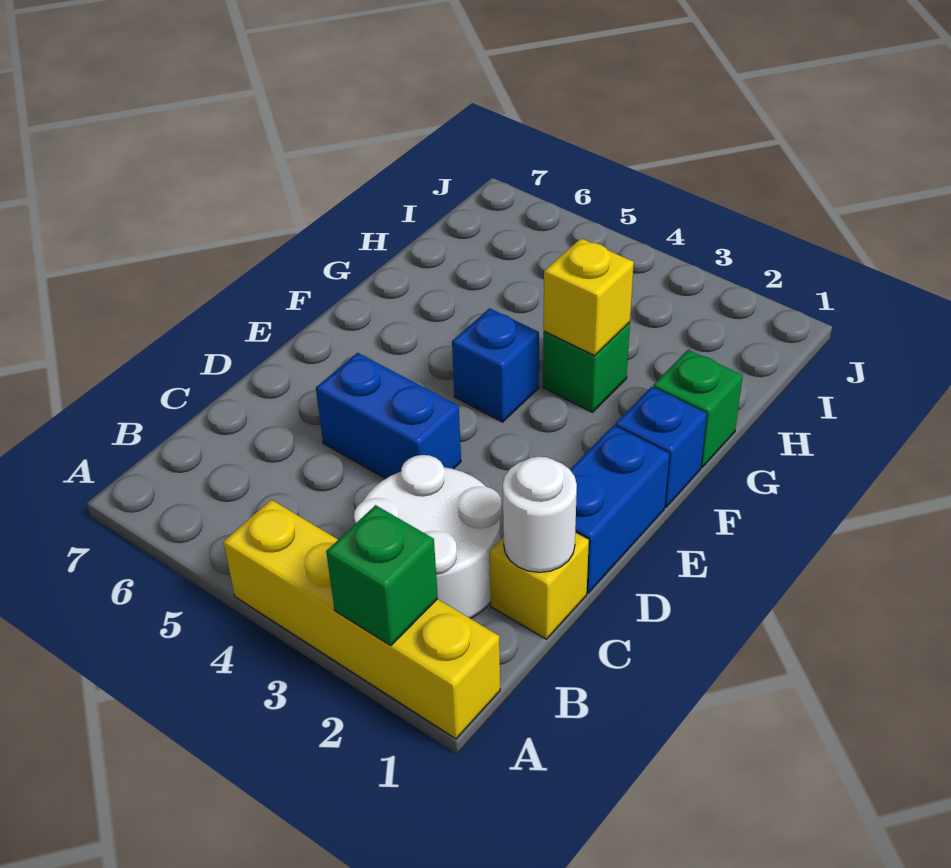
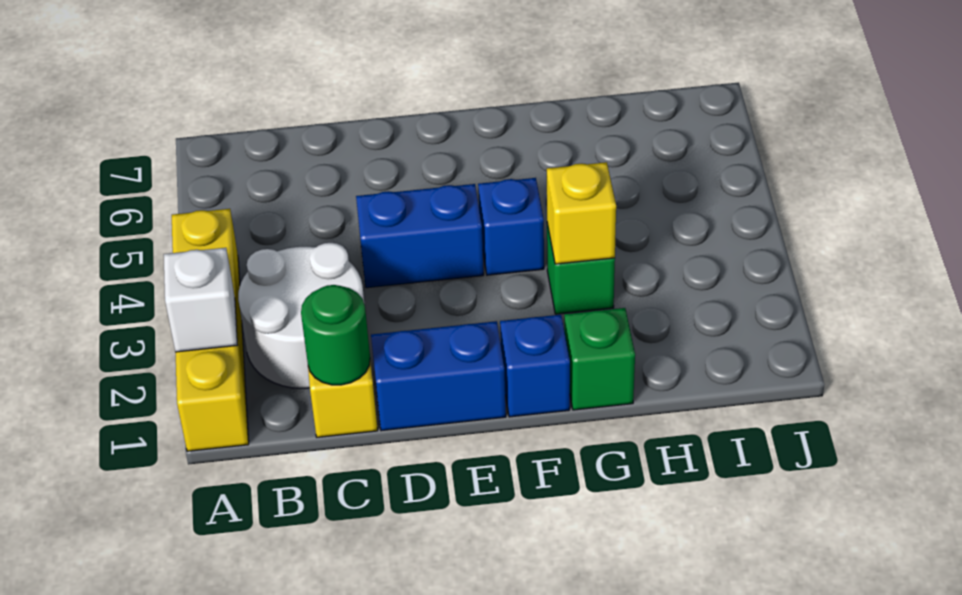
green 1x1 brick [326,505,438,646] -> white 1x1 brick [164,248,238,352]
white 1x1 round brick [503,457,577,572] -> green 1x1 round brick [301,285,370,385]
blue 1x2 brick [316,353,461,479] -> blue 1x2 brick turned to [356,184,484,288]

